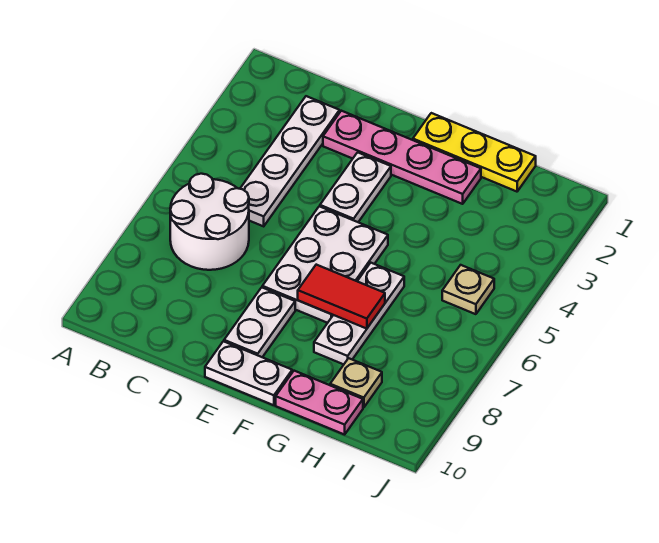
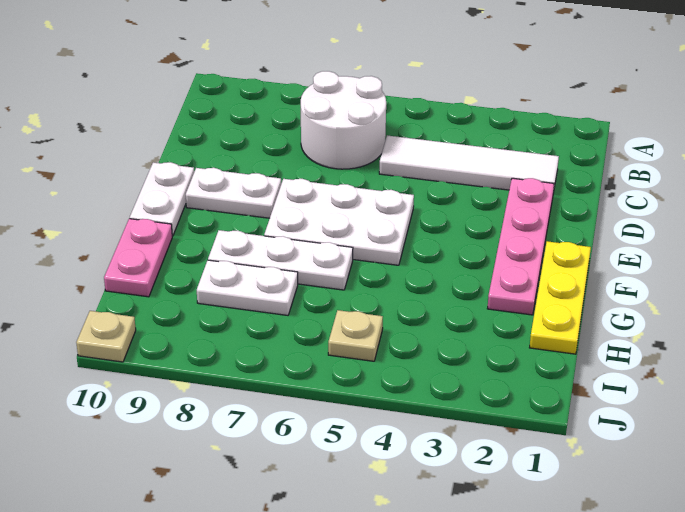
white 1x4 plate [240,96,340,226] -> white 1x4 tile [379,135,559,193]
white 1x2 plate [320,152,391,222] -> white 1x2 plate moved to [197,260,298,315]
red 1x2 tile [298,265,385,329] -> none
tan 1x1 plate [330,358,382,408] -> tan 1x1 plate moved to [76,311,136,362]

